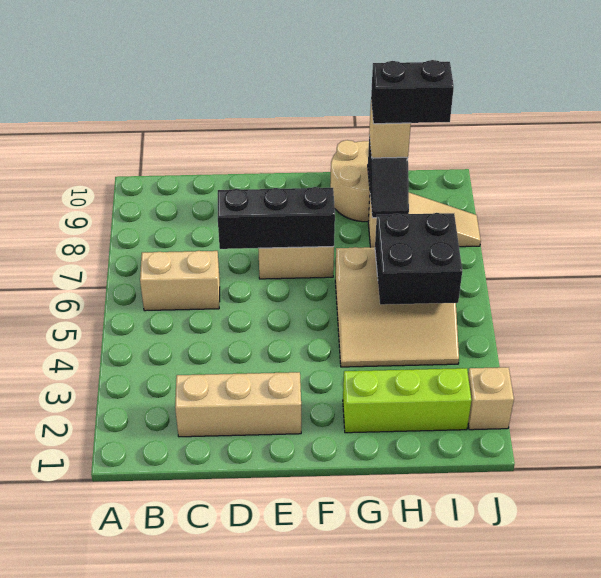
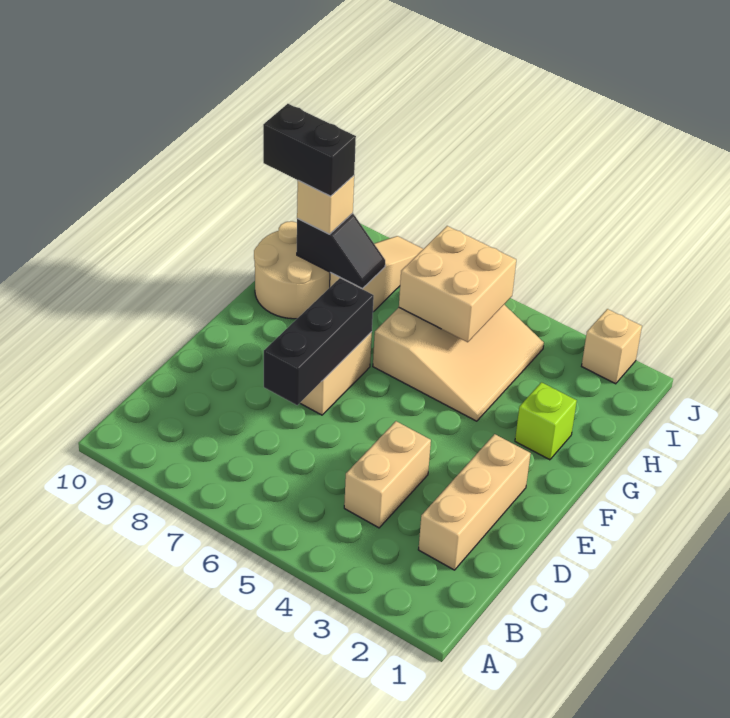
tan 1x2 brick [140,251,220,311] -> tan 1x2 brick moved to [344,421,431,528]
lime 1x3 brick [343,368,471,433] -> lime 1x1 brick [515,382,577,460]
black 2x2 brick [375,213,462,305] -> tan 2x2 brick [399,226,516,342]
black 1x2 brick [371,60,454,124] -> black 1x2 brick turned to [263,104,356,196]

